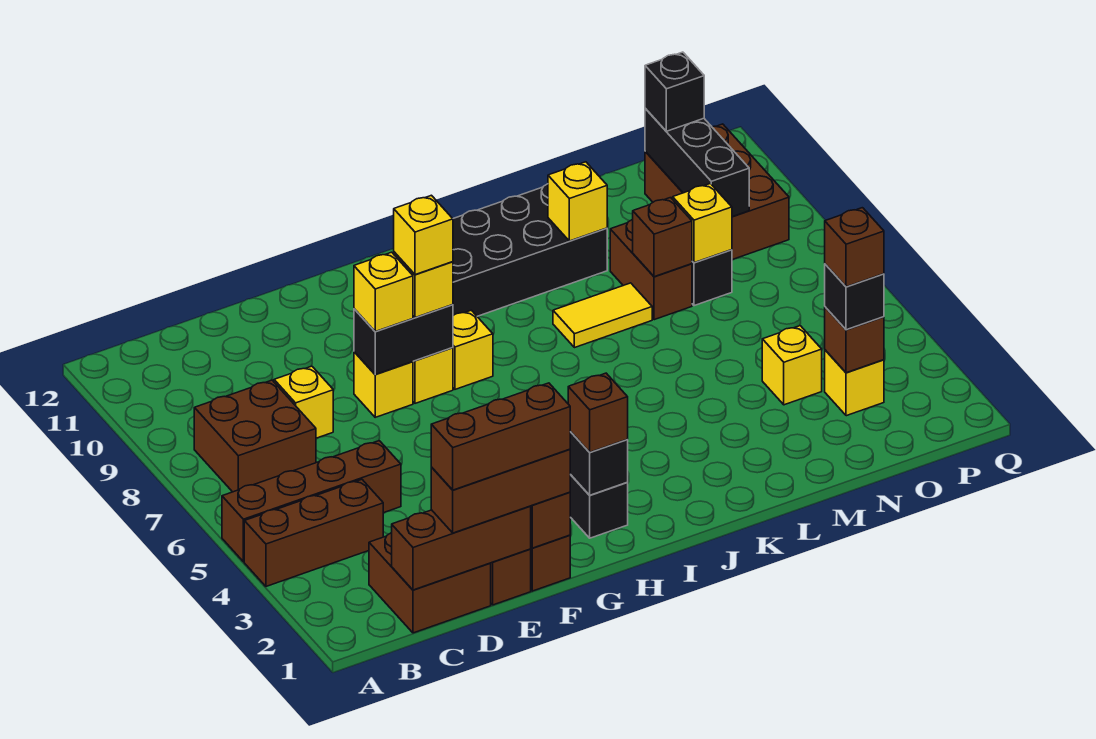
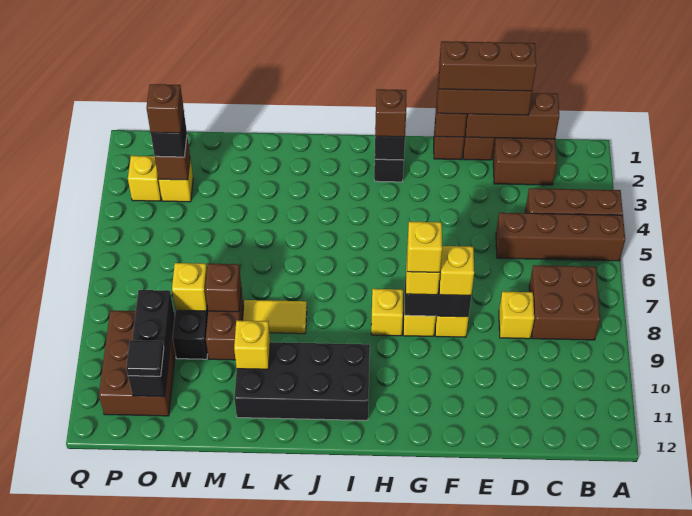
yellow 1x1 brick [762,326,822,405] -> yellow 1x1 brick moved to [128,156,161,201]
black 1x1 brick [645,52,704,131] -> black 1x1 tile [126,340,164,376]

